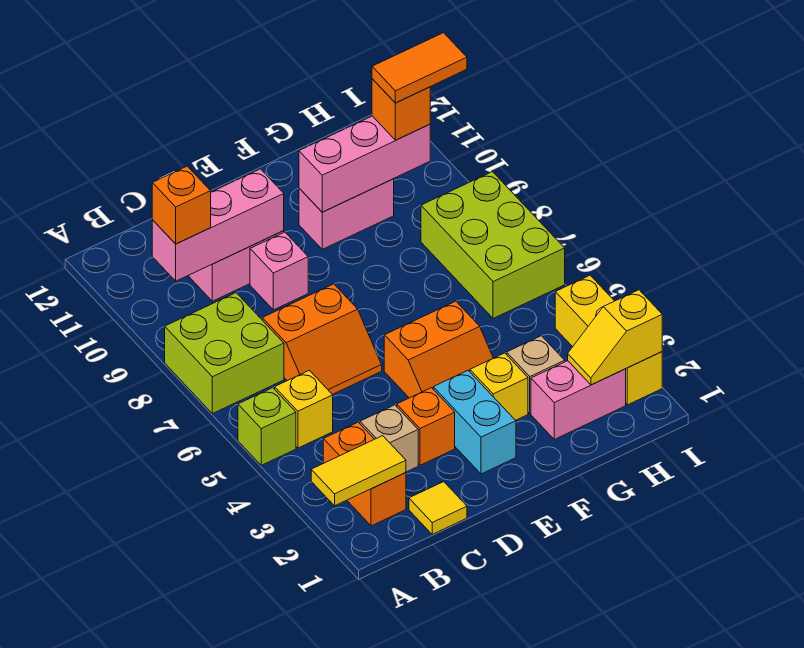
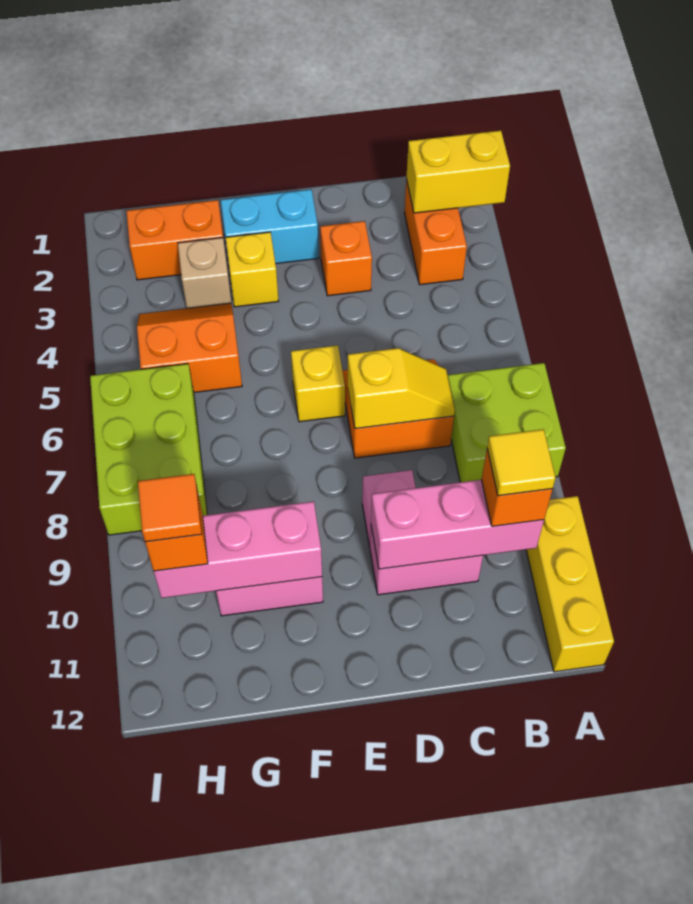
yellow 1x2 tile [311,436,406,506] -> yellow 1x2 brick [406,131,510,213]
lime 1x1 brick [238,388,296,465] -> none
yellow 1x1 brick [275,370,333,448] -> yellow 1x1 brick moved to [291,345,345,422]
yellow 1x1 tile [409,482,467,534] -> yellow 1x1 tile moved to [487,429,556,496]
tan 1x1 brick [360,405,418,472] -> none
cyan 1x2 brick [433,371,516,474] -> cyan 1x2 brick turned to [221,189,319,264]
orange 2x2 slope [384,301,493,398] -> orange 2x2 slope moved to [137,303,242,392]
pink 1x2 brick [531,361,626,439] -> orange 1x2 brick [126,200,223,280]
yellow 1x2 slope [568,290,662,385] -> yellow 1x2 slope moved to [348,348,455,429]
orange 1x2 tile [372,33,467,103] -> orange 1x1 tile [138,474,202,542]
yellow 1x3 brick [555,275,662,405] -> yellow 1x3 brick moved to [526,496,614,672]

